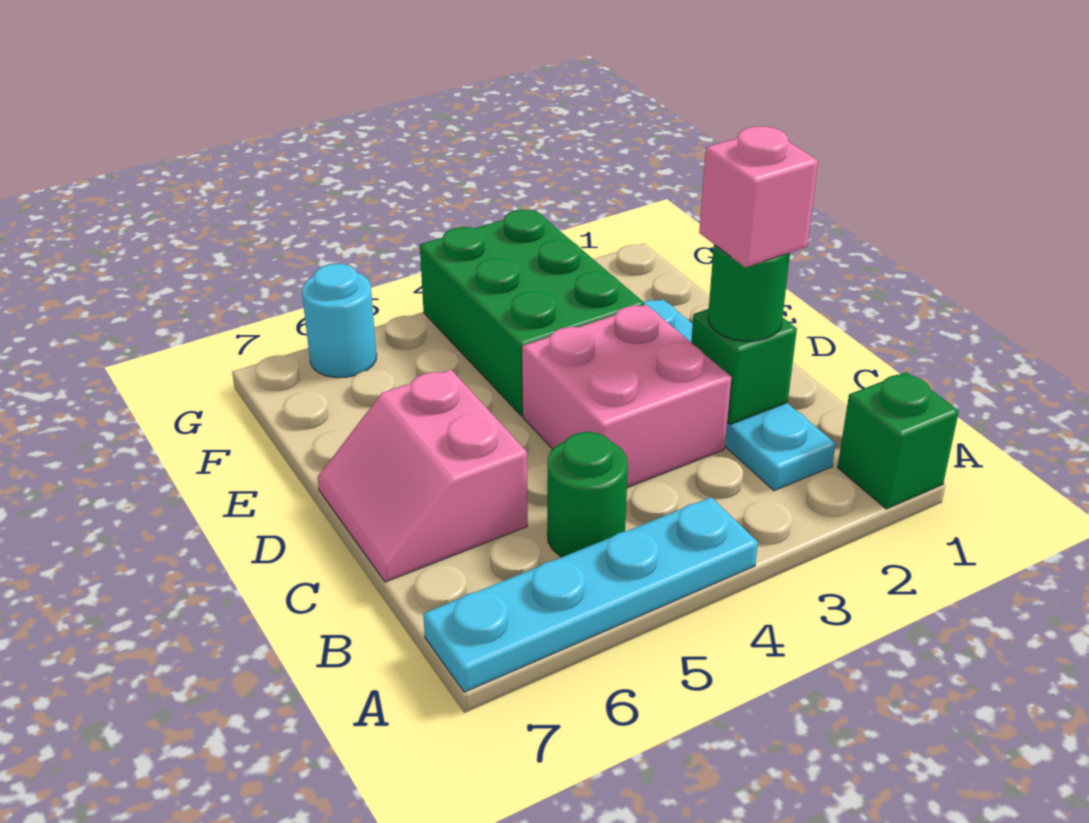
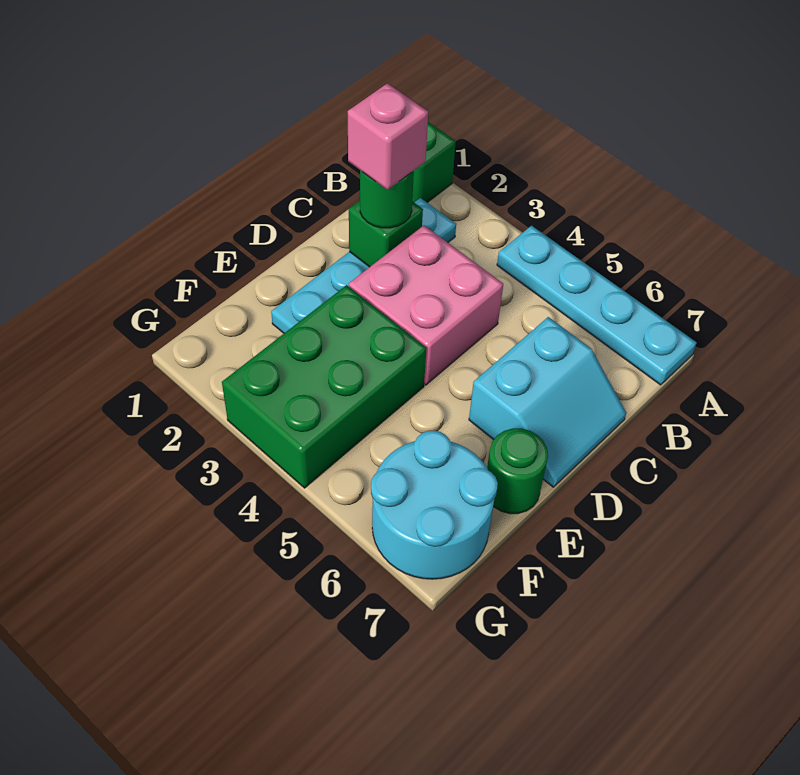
green 1x1 round brick [547,432,628,557] -> green 1x1 round brick moved to [487,428,548,514]
pink 2x2 slope [318,370,528,582] -> cyan 2x2 slope [469,317,626,487]
cyan 1x1 round brick [302,264,377,378] -> cyan 2x2 round brick [371,431,498,579]

